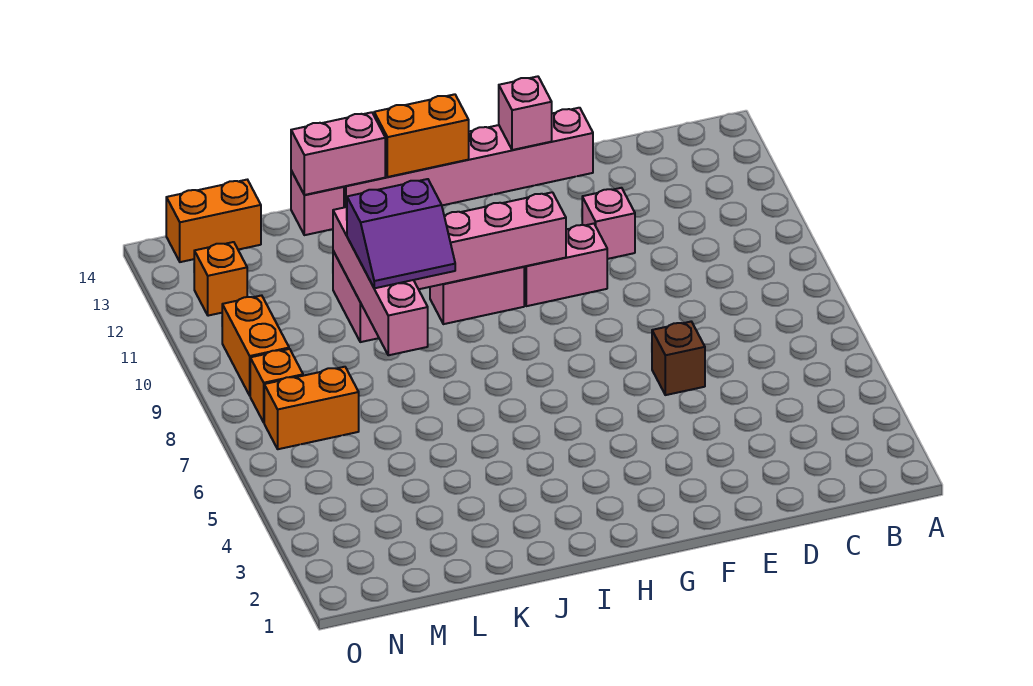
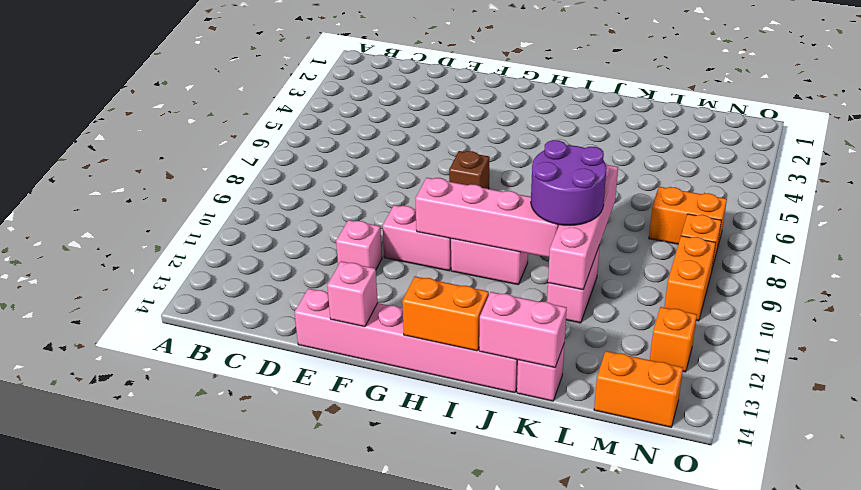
brown 1x1 brick [652,322,705,395] -> brown 1x1 brick moved to [449,151,490,189]
purple 2x2 slope [347,179,455,288] -> purple 2x2 round brick [531,140,606,225]

